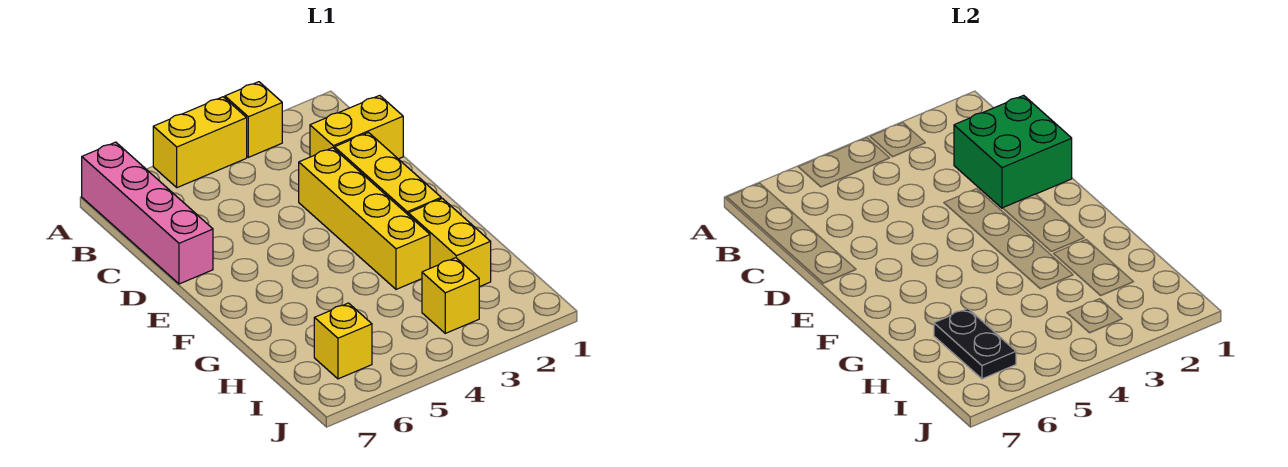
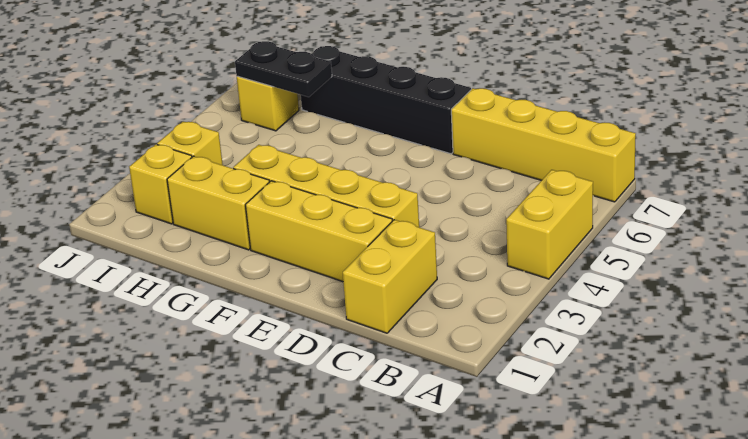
yellow 1x1 brick [225,82,282,157] -> yellow 1x1 brick moved to [129,144,192,224]
pink 1x4 brick [82,142,213,284] -> yellow 1x4 brick [451,88,636,202]
green 2x2 brick [954,95,1072,208] -> none
none -> black 1x4 brick [301,46,471,154]

